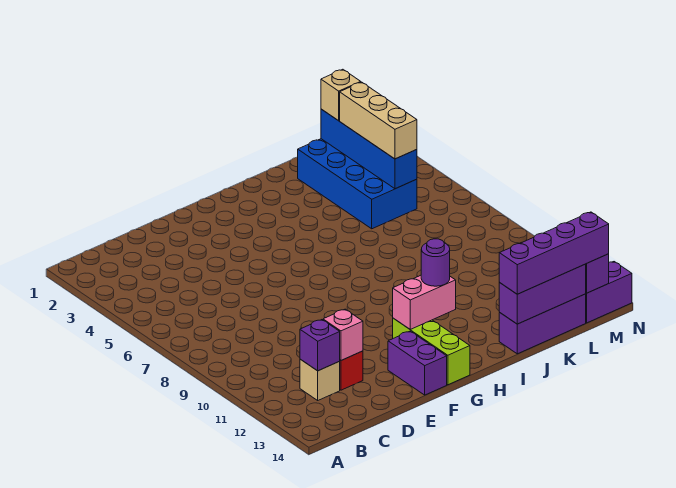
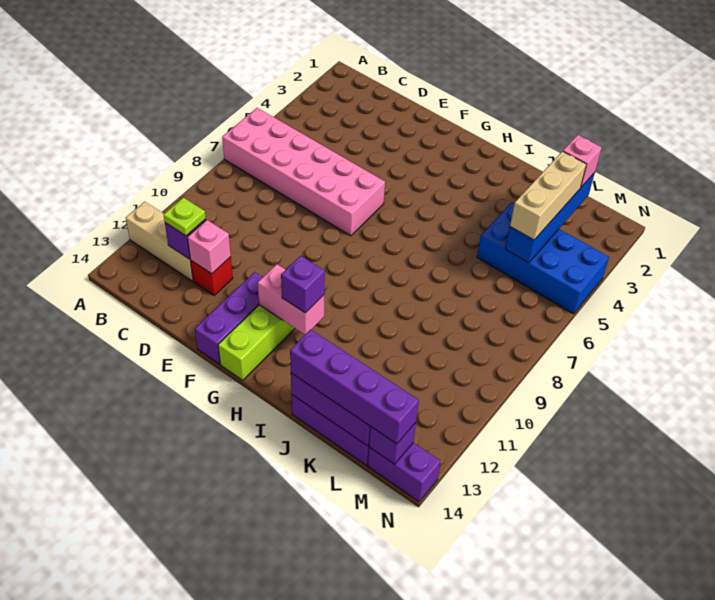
none -> pink 2x6 brick [222,108,385,236]
tan 1x1 brick [300,359,340,400] -> tan 1x3 brick [126,202,193,281]
none -> lime 1x1 plate [164,198,206,236]
purple 1x2 brick [388,331,447,395] -> purple 1x3 brick [195,272,263,364]
purple 1x1 round brick [421,239,450,286] -> purple 1x1 brick [281,256,325,313]
blue 2x4 brick [298,139,417,229] -> blue 2x4 brick turned to [477,202,609,314]
tan 1x1 brick [321,69,361,121] -> pink 1x1 brick [563,135,602,187]

